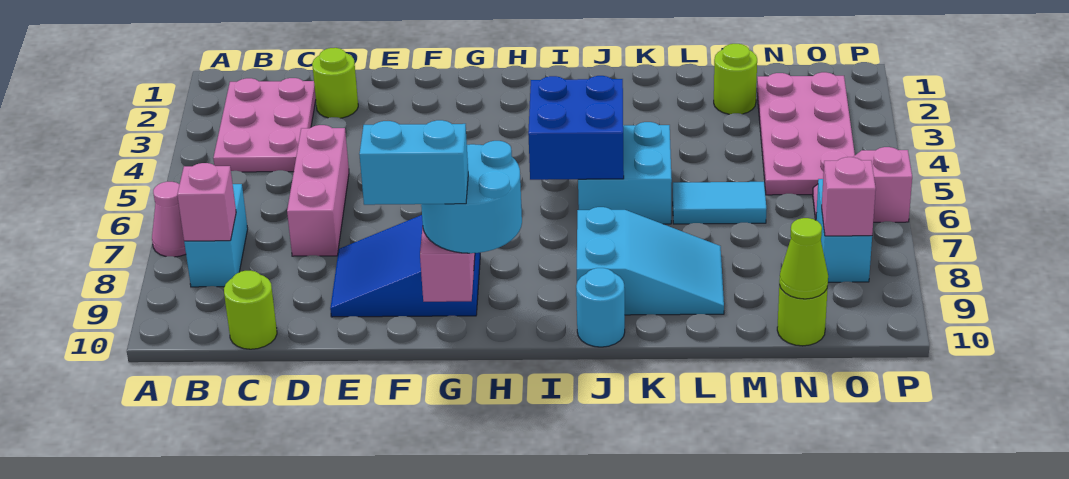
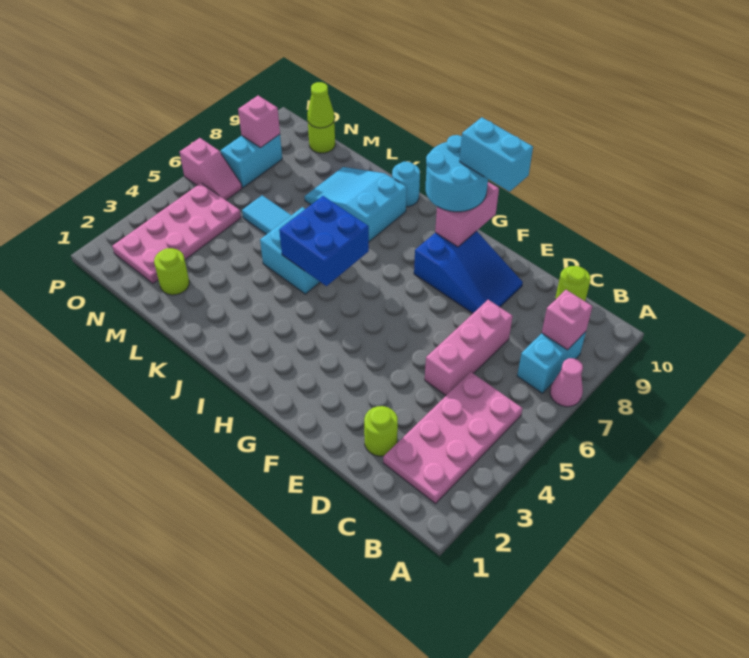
pink 2x3 plate [213,78,316,172] -> pink 2x4 plate [383,372,523,504]

